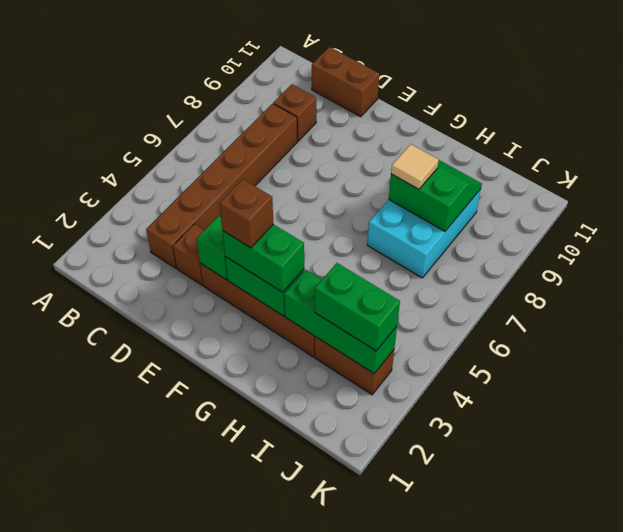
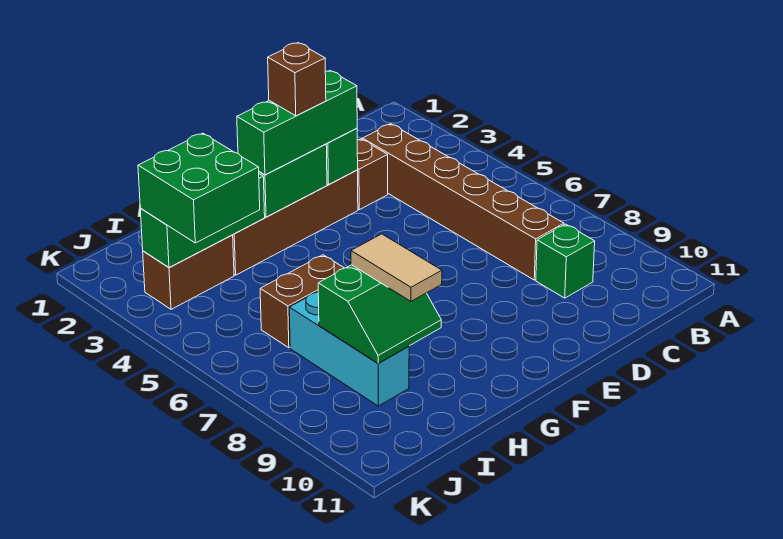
brown 1x1 brick [274,84,316,141] -> green 1x1 brick [536,224,595,298]
brown 1x2 brick [312,47,379,117] -> brown 1x2 brick moved to [260,255,344,348]
green 1x2 brick [223,224,304,292] -> green 1x3 brick [237,71,357,175]
cyan 2x3 brick [367,189,481,278] -> cyan 1x3 brick [289,292,409,406]
tan 1x1 tile [391,144,439,189] -> tan 1x2 tile [351,234,442,301]
green 1x2 brick [315,263,400,351] -> green 2x2 brick [138,133,260,243]

